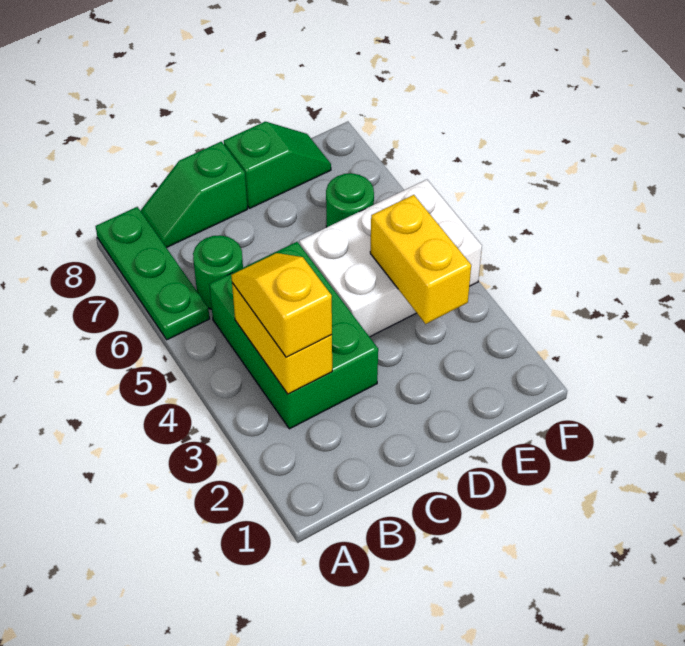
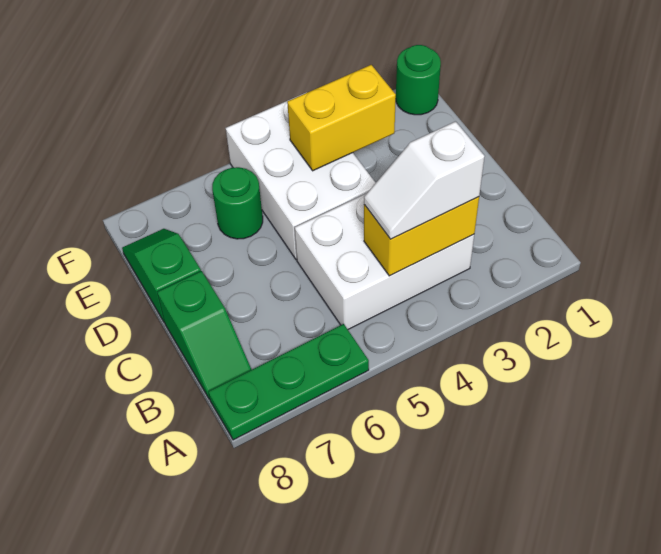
green 2x3 brick [209,242,378,429] -> white 2x3 brick [295,193,474,329]
yellow 1x2 slope [231,253,332,357] -> white 1x2 slope [364,122,485,239]
green 1x1 round brick [193,235,243,309] -> green 1x1 round brick moved to [396,45,441,115]

